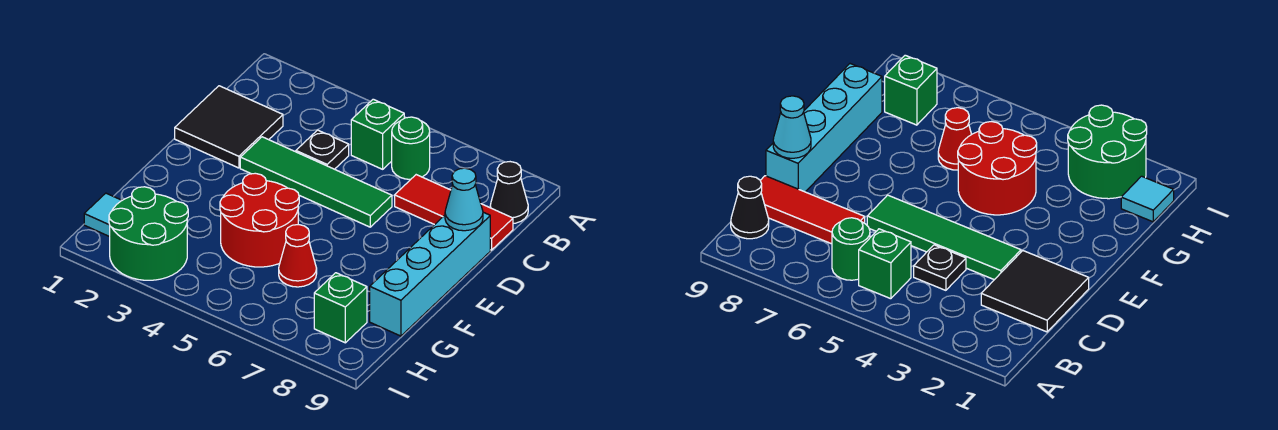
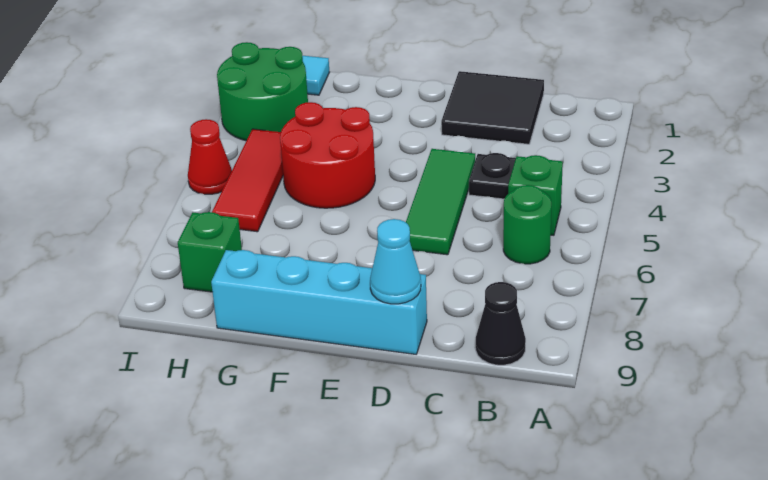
red 1x3 tile [395,175,513,250] -> red 1x3 tile moved to [212,129,283,232]
green 1x4 tile [240,137,392,227] -> green 1x3 tile [406,149,475,255]
red 1x1 cone [279,225,317,287] -> red 1x1 cone moved to [188,119,232,194]

